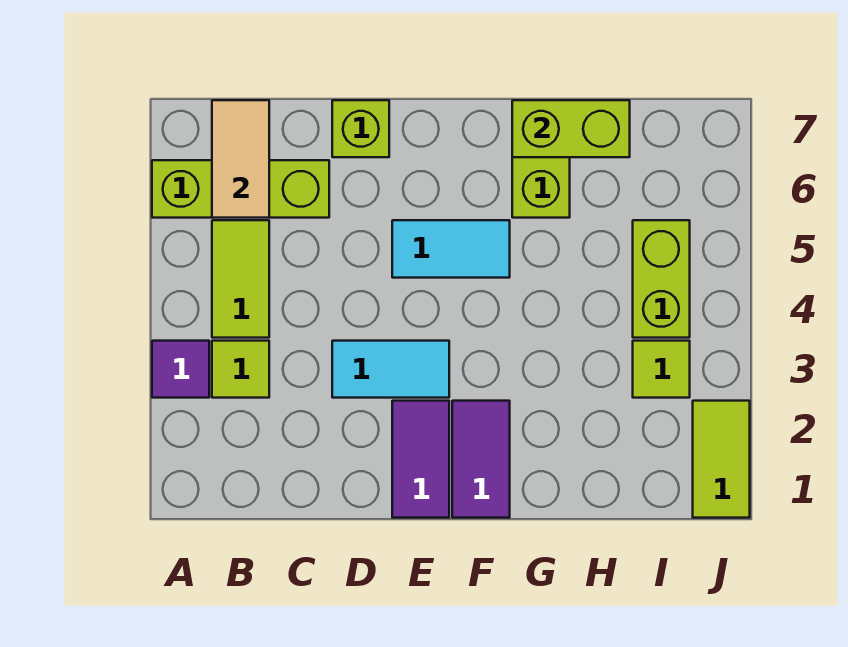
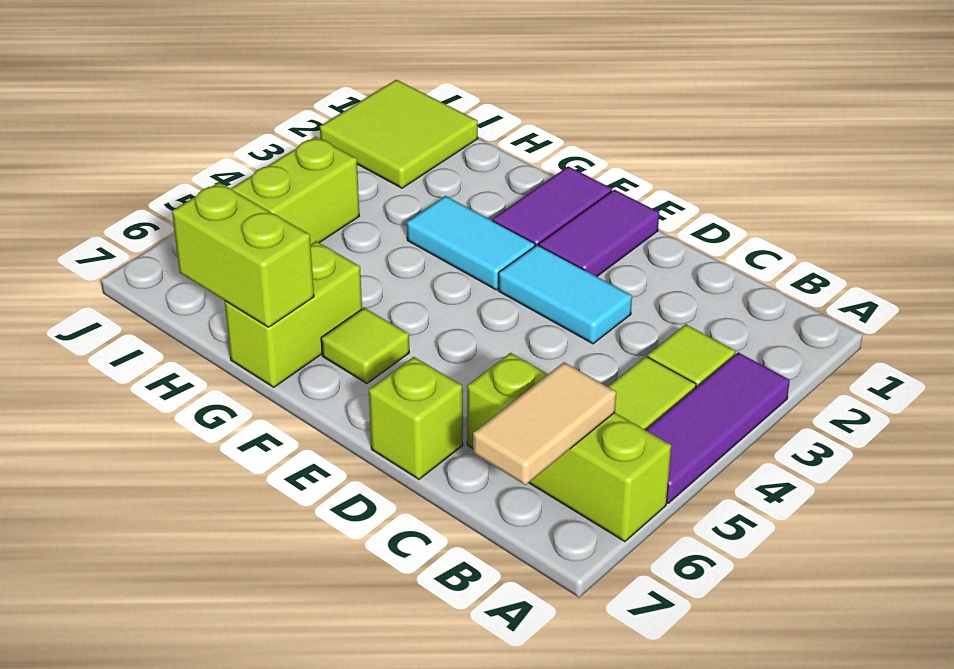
purple 1x1 tile [152,341,209,398] -> purple 1x3 tile [646,352,790,503]
cyan 1x2 tile [392,220,510,278] -> cyan 1x2 tile moved to [407,196,535,290]
lime 1x1 tile [633,341,690,398] -> lime 1x1 tile moved to [321,308,409,383]
lime 1x2 tile [693,401,750,518] -> lime 2x2 tile [320,80,478,188]

